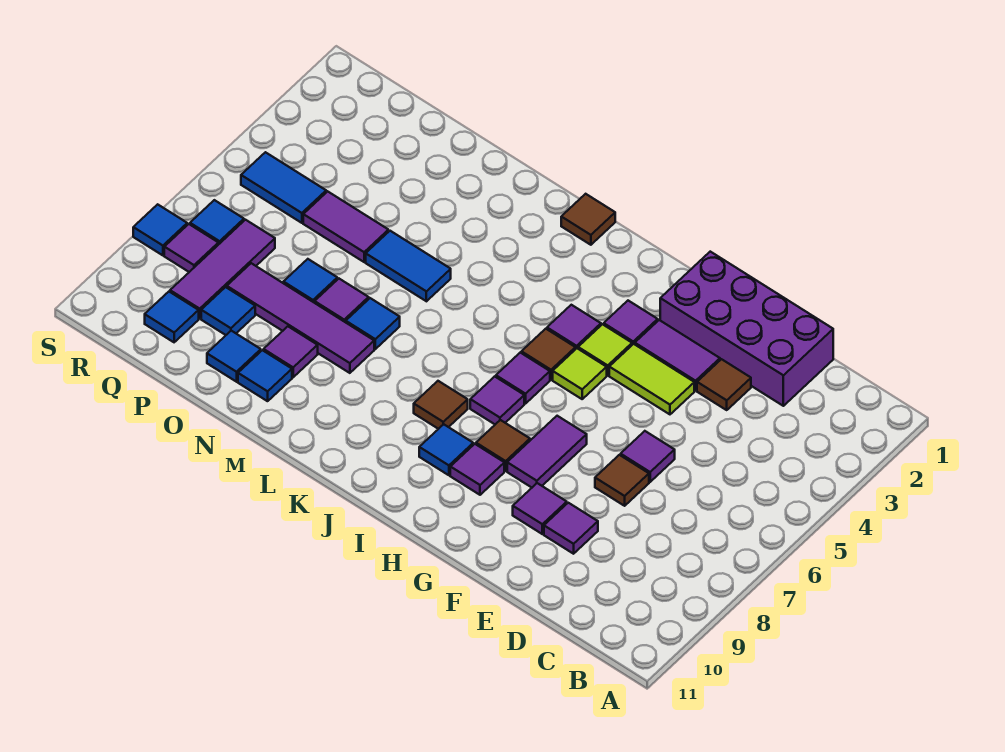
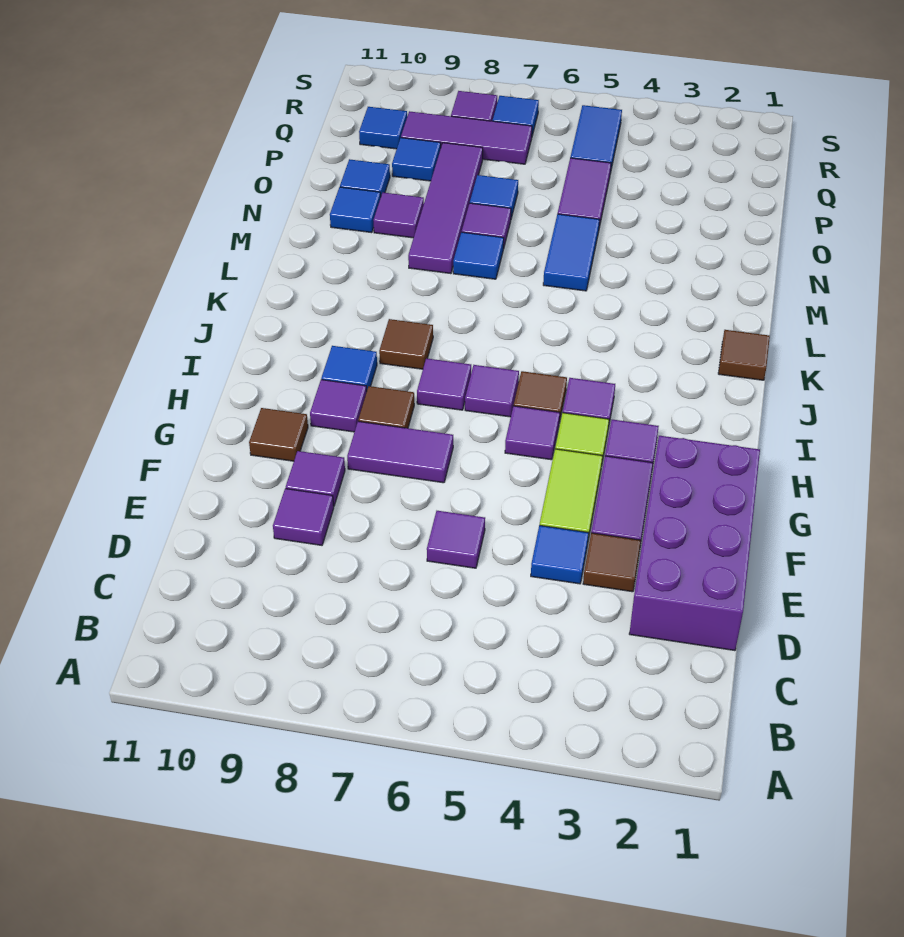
brown 1x1 tile [595,455,649,506] -> brown 1x1 tile moved to [249,408,308,461]
lime 1x1 tile [553,348,607,399] -> purple 1x1 tile [505,406,560,460]
blue 1x1 tile [133,204,187,255] -> blue 1x1 tile moved to [531,525,589,584]

